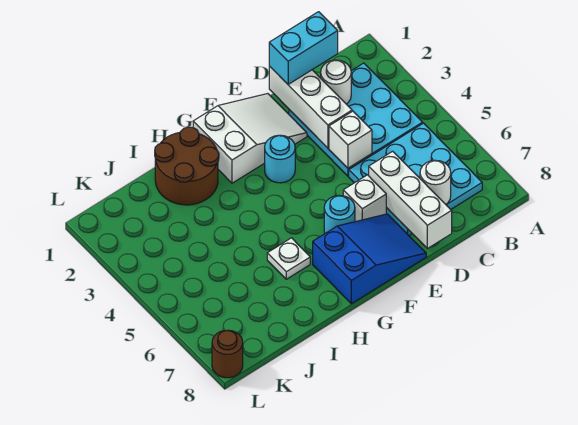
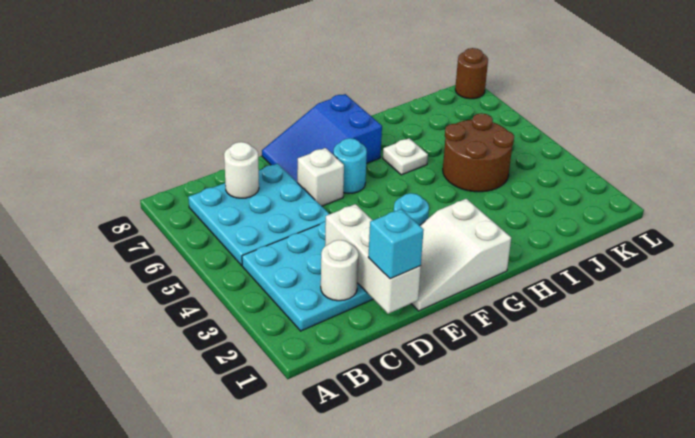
cyan 1x2 brick [269,12,338,84] -> cyan 1x1 brick [368,209,424,279]
white 1x1 brick [329,111,372,168] -> none
white 1x3 brick [369,151,452,249] -> none
brown 2x2 round brick [155,127,219,205] -> brown 2x2 round brick moved to [443,113,514,192]

